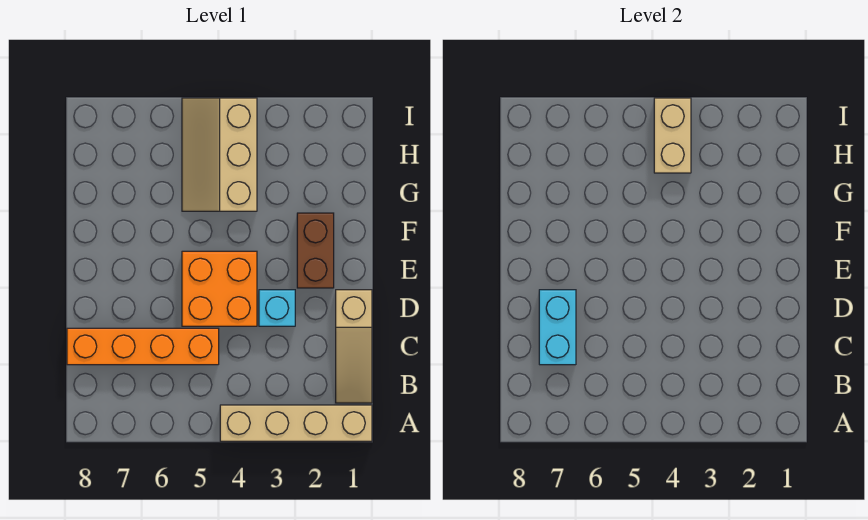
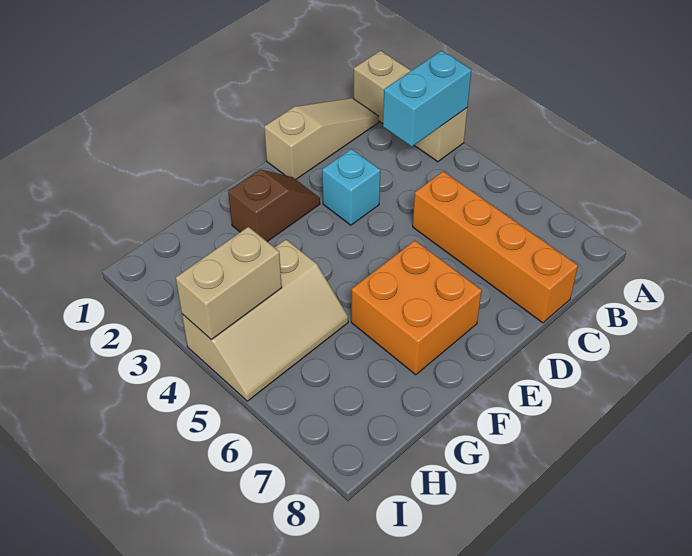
tan 1x4 brick [220,405,372,441] -> tan 1x3 brick [354,51,467,162]
cyan 1x2 brick [539,290,576,365] -> cyan 1x2 brick moved to [383,51,471,147]
orange 2x2 brick [182,251,257,326] -> orange 2x2 brick moved to [351,241,482,375]
brown 1x2 brick [297,213,334,288] -> brown 1x2 slope [228,169,320,242]

